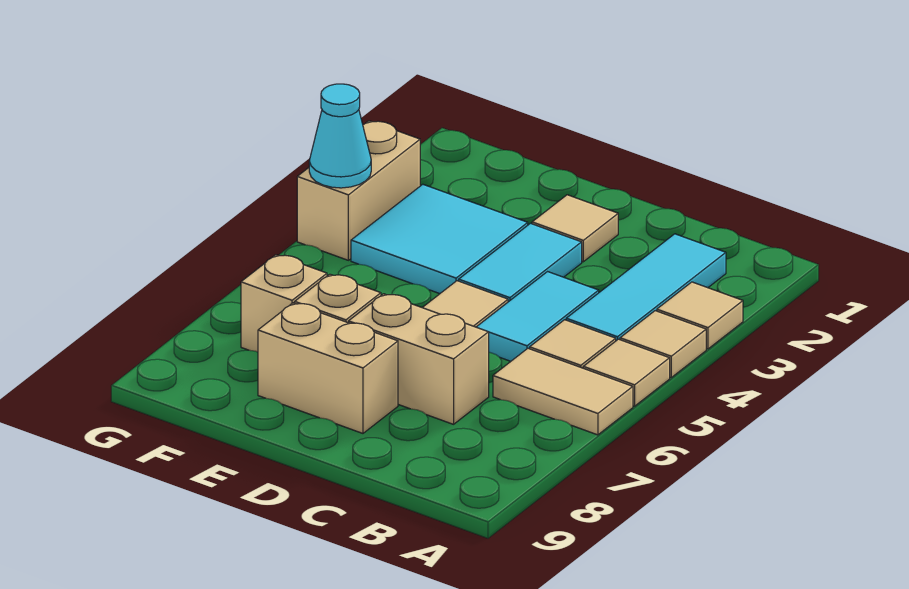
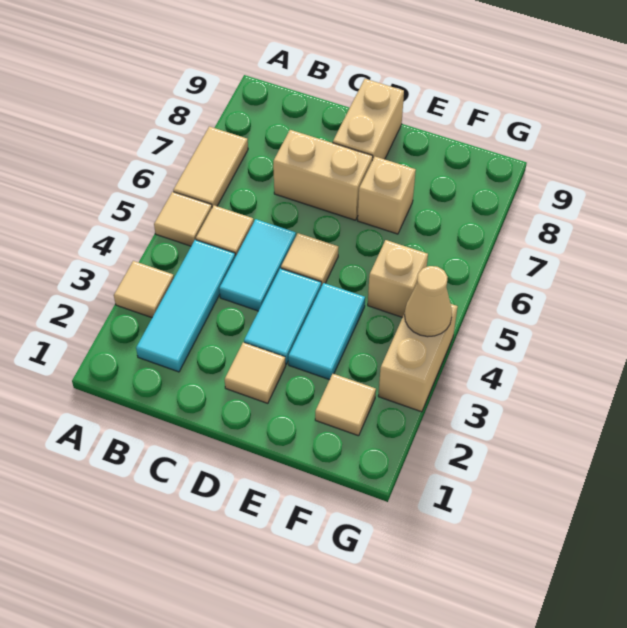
tan 1x1 tile [620,311,706,377] -> tan 1x1 tile moved to [315,374,376,436]
tan 1x2 tile [493,348,633,435] -> tan 1x2 tile turned to [173,126,248,207]
tan 1x2 brick [258,303,398,433] -> tan 1x2 brick turned to [333,79,404,160]
cyan 2x2 tile [351,184,528,294] -> cyan 1x2 tile [288,283,365,380]
tan 1x1 brick [241,255,327,352] -> tan 1x1 brick moved to [368,240,428,317]
cyan 1x1 cone [309,84,371,188] -> tan 1x1 cone [405,266,452,337]

